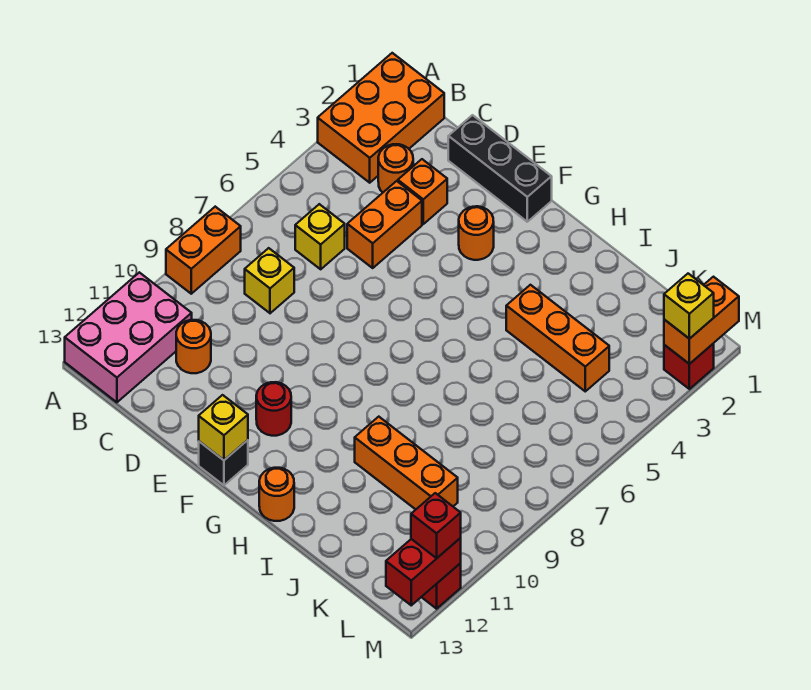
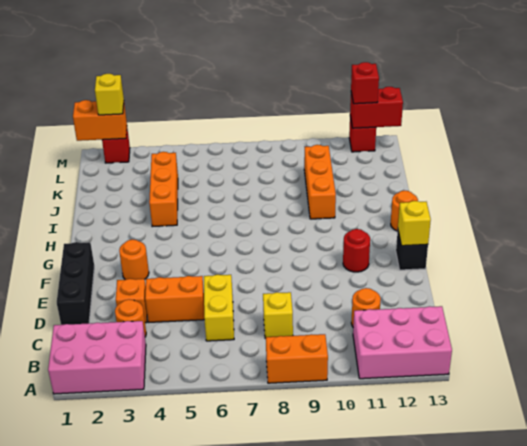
orange 2x3 brick [318,53,444,183] -> pink 2x3 brick [48,321,146,394]
yellow 1x1 brick [295,204,345,269] -> yellow 1x2 brick [204,275,234,341]

